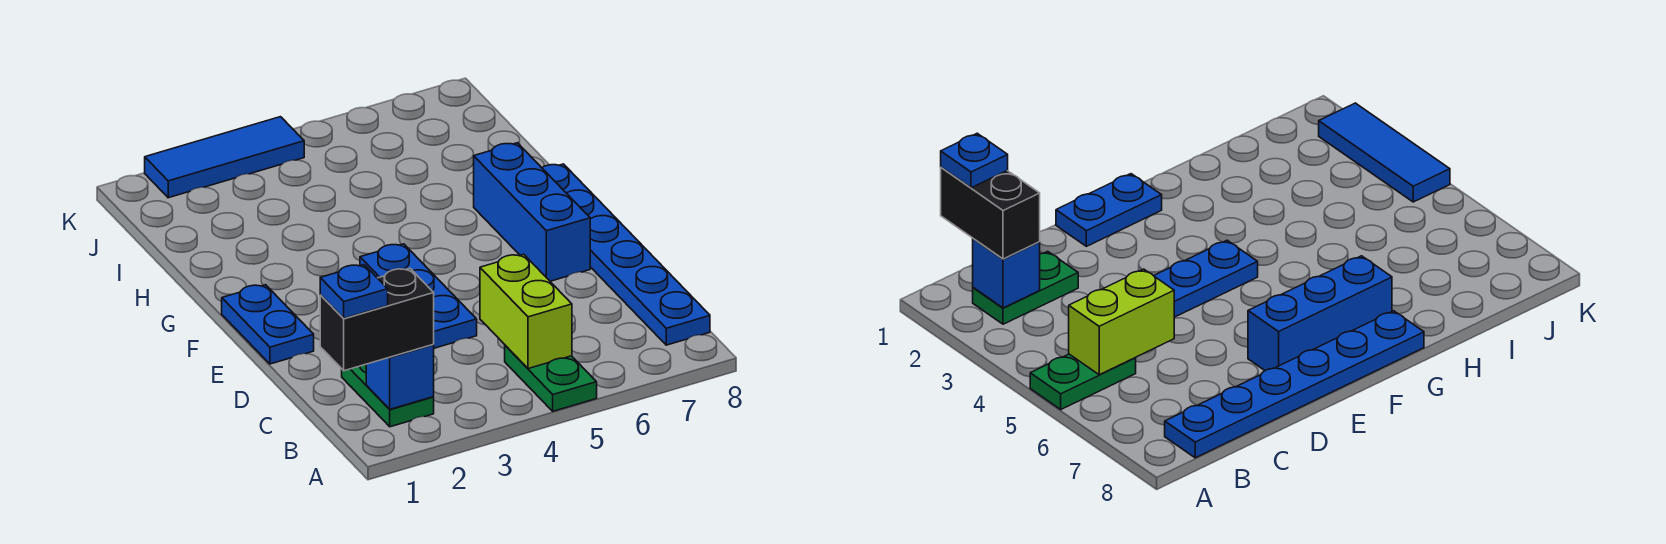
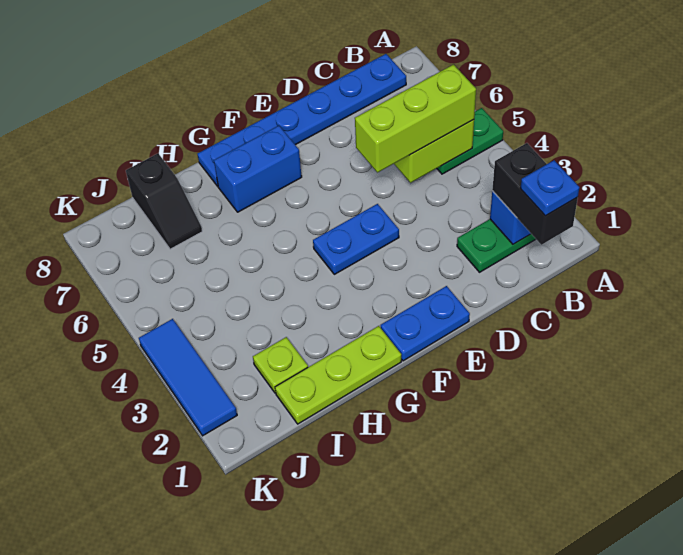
none -> lime 1x3 brick [355,65,476,173]
blue 1x3 plate [360,244,477,348] -> blue 1x2 plate [313,204,399,274]
blue 1x3 brick [474,143,590,281] -> blue 1x2 brick [214,126,302,212]
none -> lime 1x3 plate [275,326,401,424]
none -> lime 1x1 plate [253,337,308,393]
none -> black 1x2 slope [126,154,202,249]

